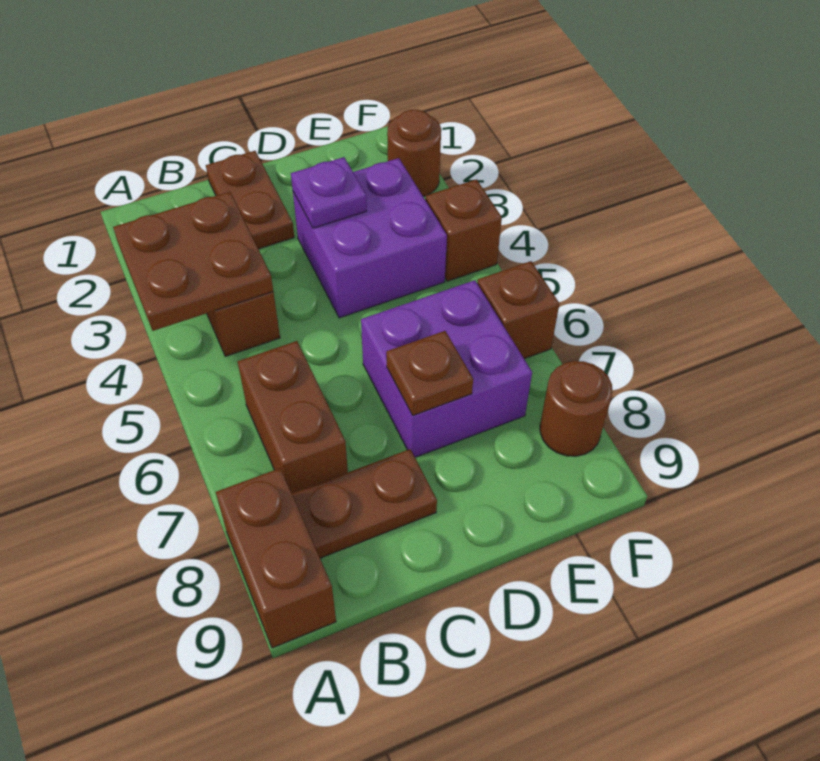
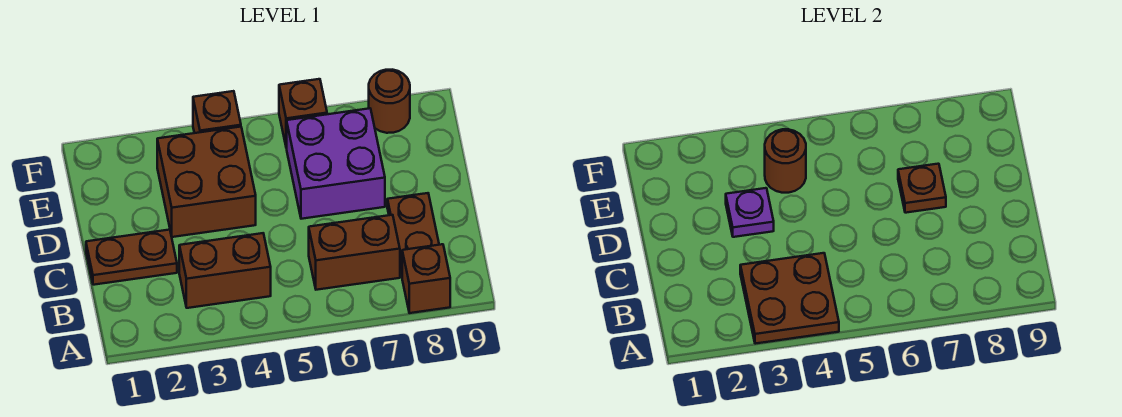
brown 1x2 brick [216,468,336,648] -> brown 1x1 brick [402,244,450,313]
purple 2x2 brick [293,158,447,318] -> brown 2x2 brick [157,127,256,237]
brown 1x1 round brick [387,110,441,197] -> brown 1x1 round brick moved to [765,129,806,193]

